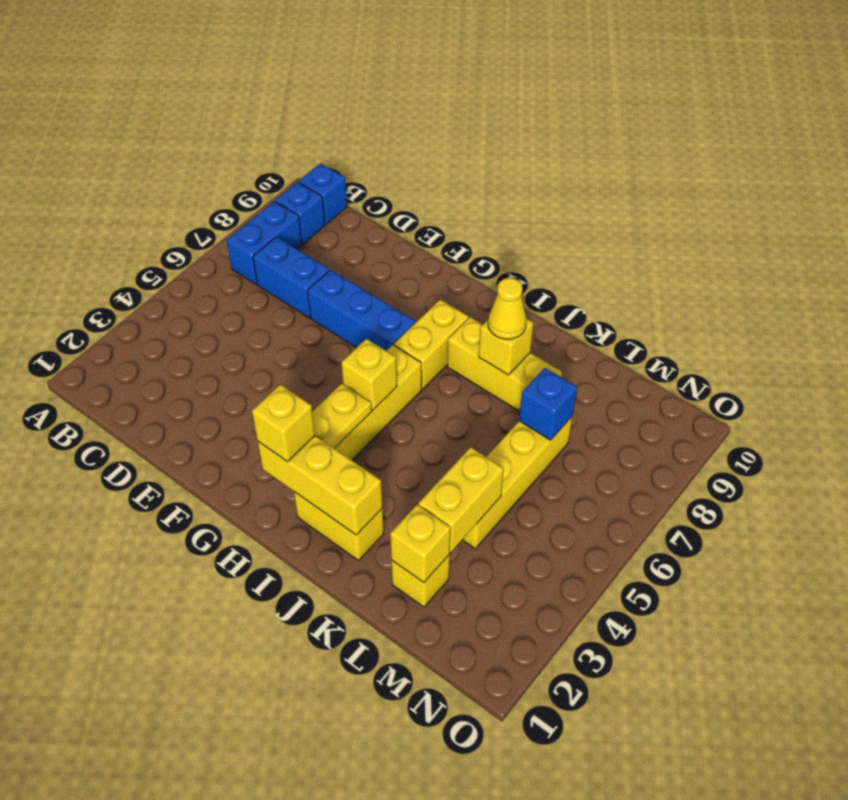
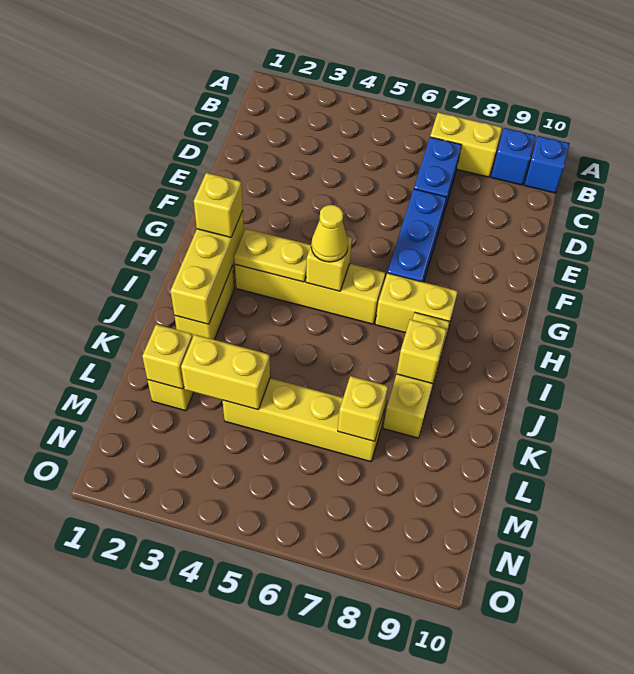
blue 1x2 brick [227,201,302,284] -> yellow 1x2 brick [430,112,502,177]
yellow 1x1 cone [488,278,526,339] -> yellow 1x1 cone moved to [311,205,348,262]
blue 1x1 brick [519,368,577,440] -> yellow 1x1 brick [338,376,388,441]

